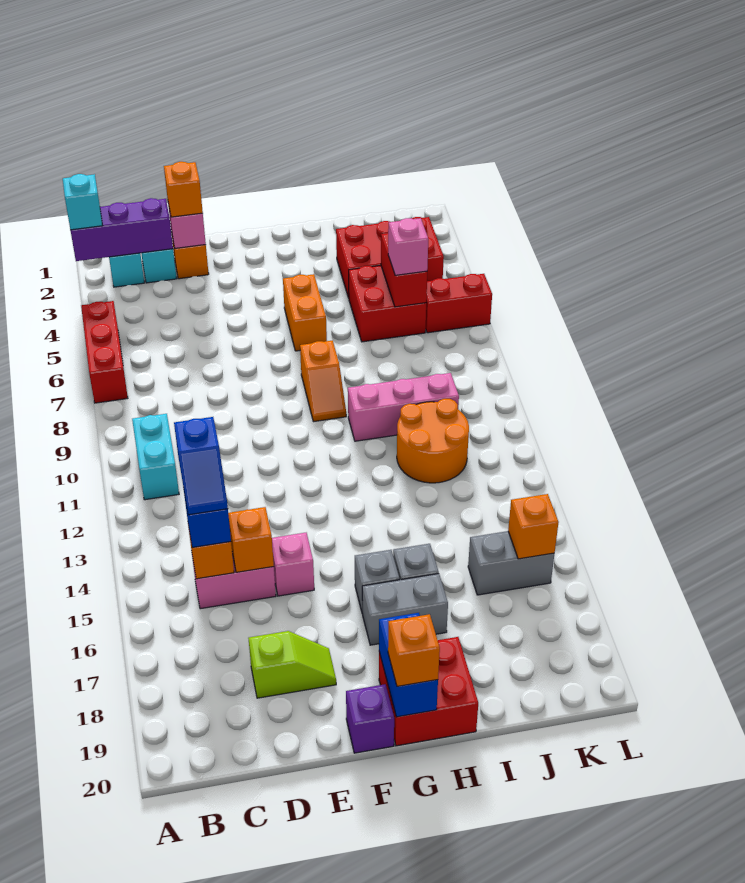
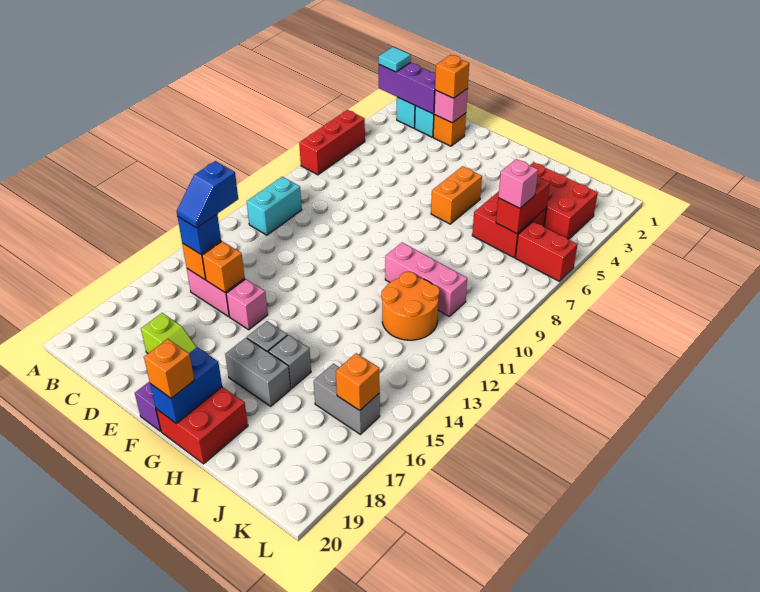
cyan 1x1 brick [63,174,102,230] -> cyan 1x1 tile [379,47,411,72]
orange 1x2 slope [300,341,346,422] -> none

